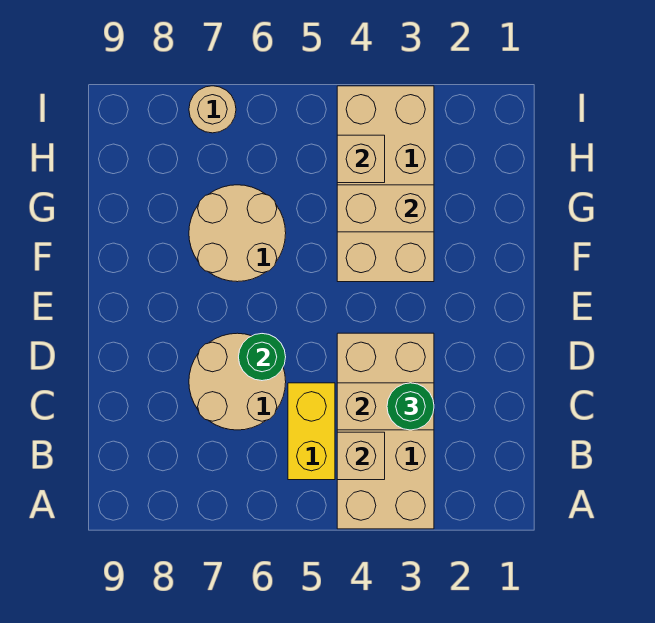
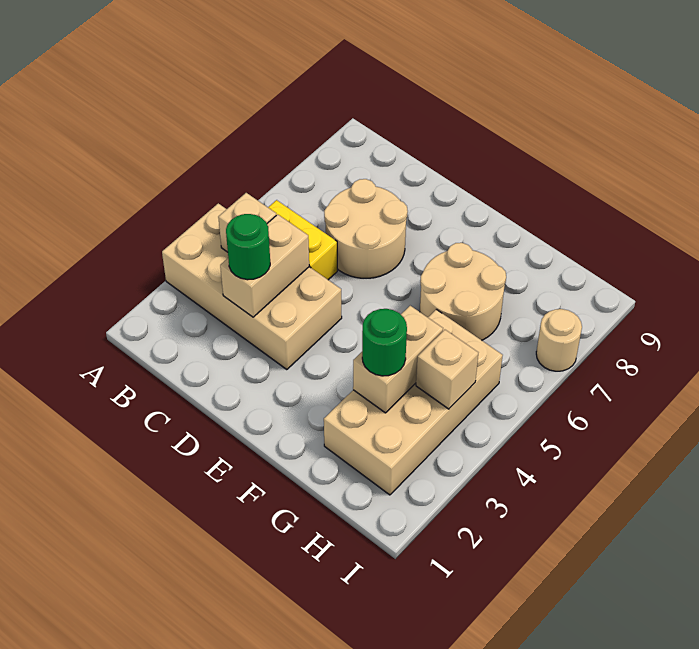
green 1x1 round brick [239,334,286,381] -> green 1x1 round brick moved to [362,309,407,376]
tan 2x4 brick [337,86,434,282] -> tan 2x4 brick turned to [324,309,503,495]

